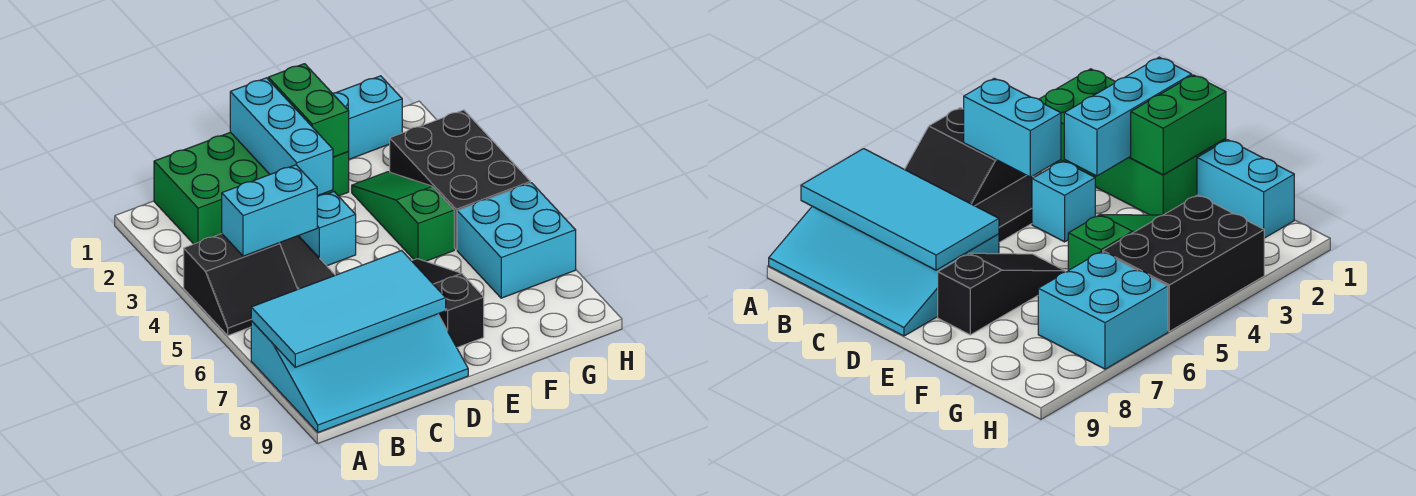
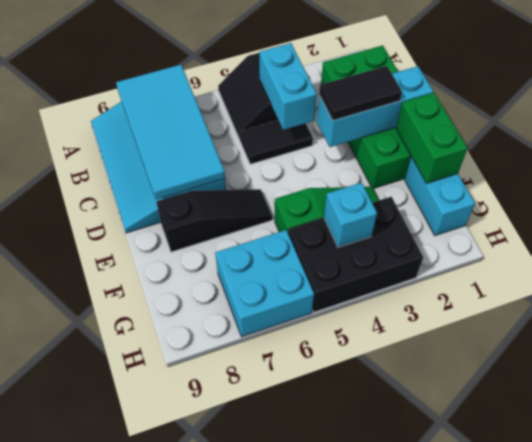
none -> black 1x2 tile [319,66,402,121]
cyan 1x1 brick [299,192,356,266] -> cyan 1x1 brick moved to [324,183,377,247]
green 1x2 brick [268,64,349,157] -> green 1x2 brick turned to [396,93,467,183]

